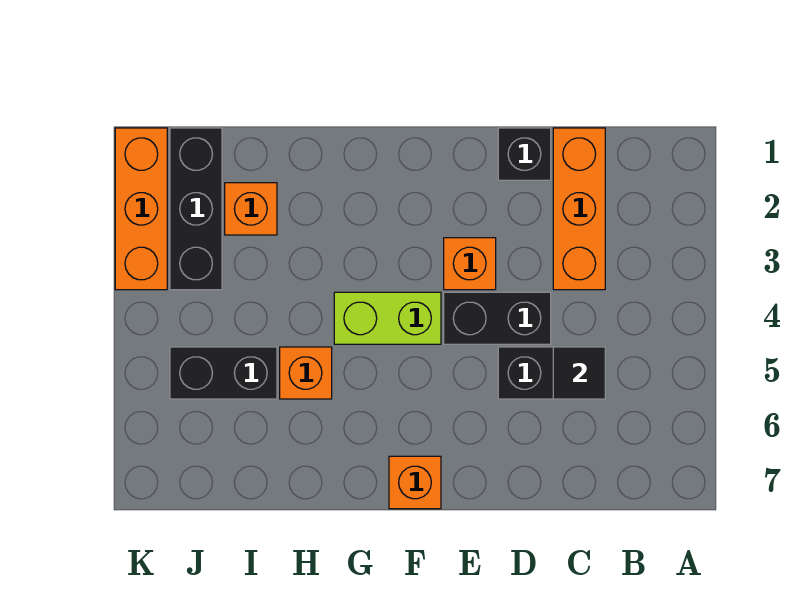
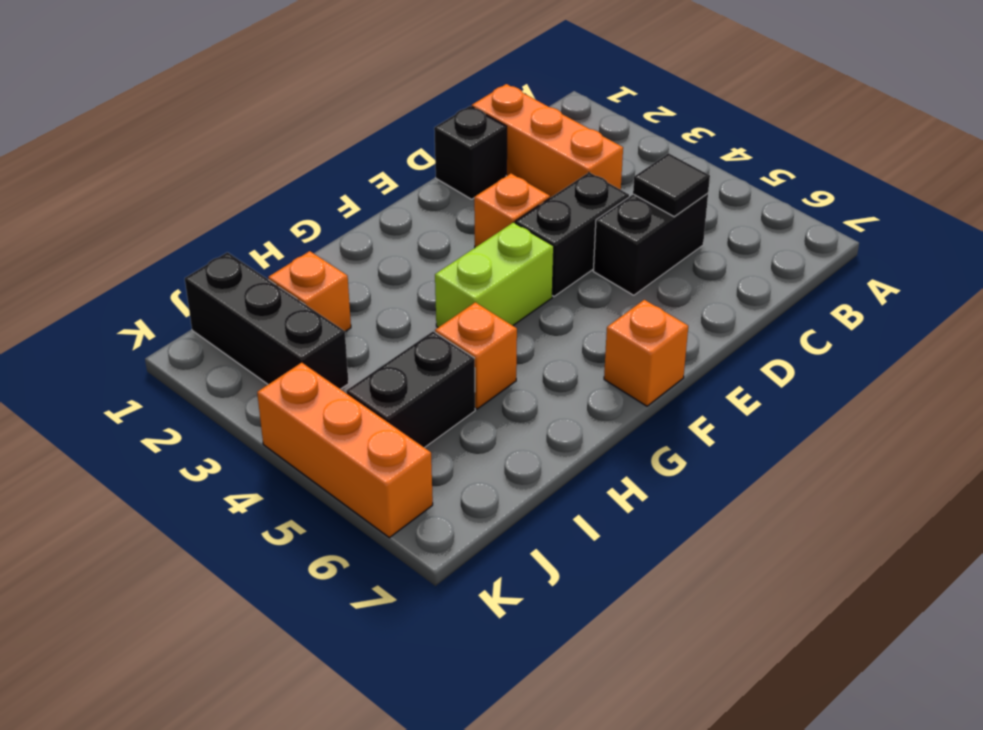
orange 1x3 brick [115,128,167,290] -> orange 1x3 brick moved to [257,363,433,538]

